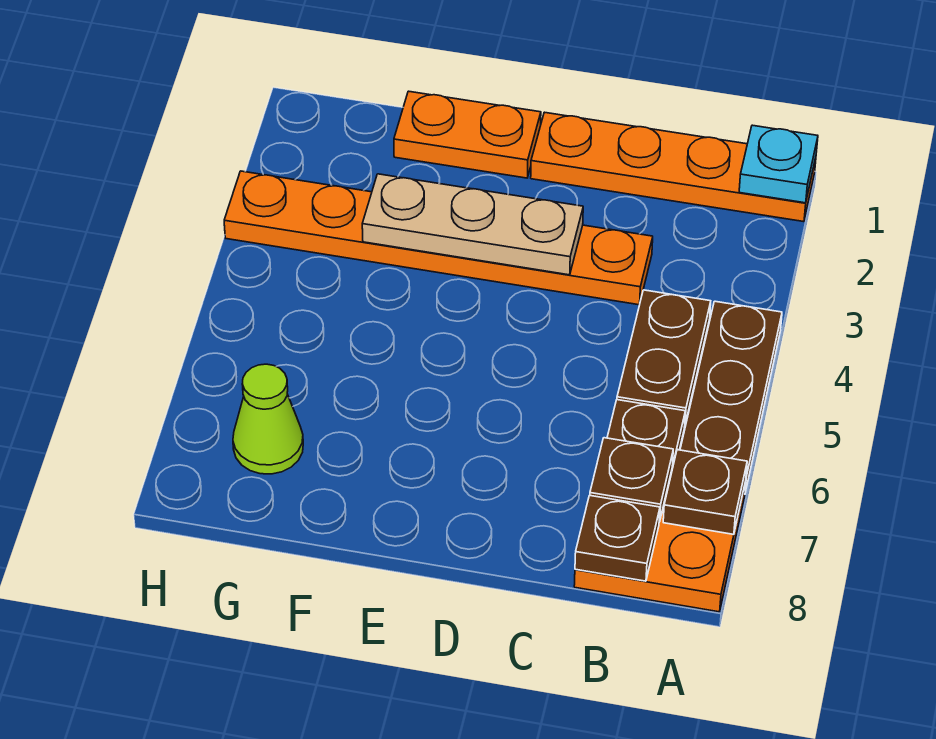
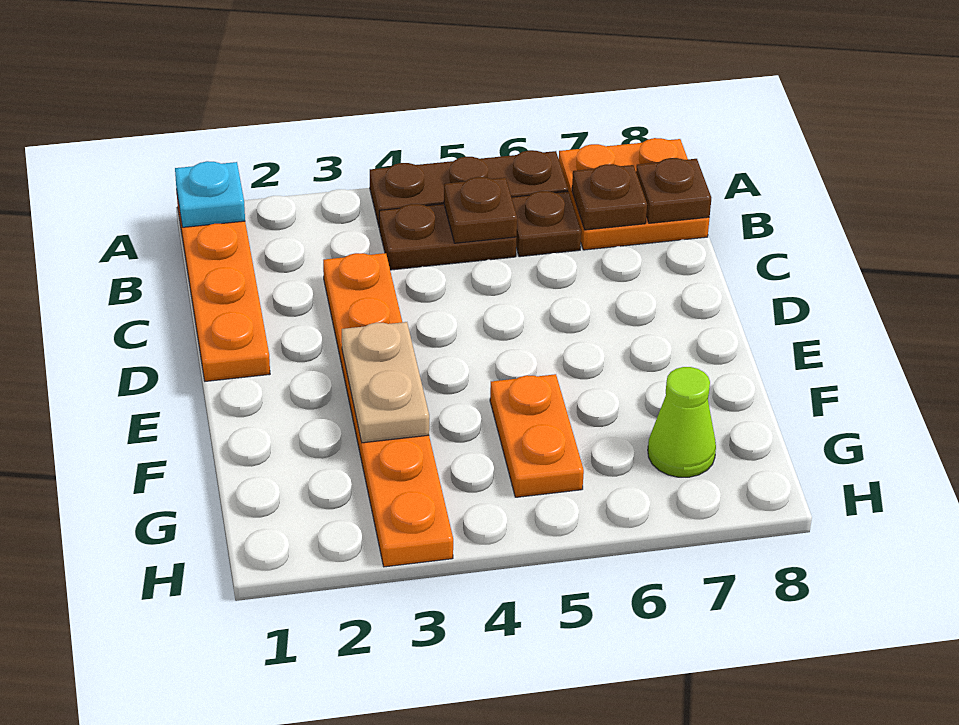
brown 1x1 plate [663,450,747,534] -> brown 1x1 plate moved to [444,177,517,243]
tan 1x3 plate [362,174,583,275] -> tan 1x2 plate [342,322,429,443]
orange 1x2 plate [394,91,541,178] -> orange 1x2 plate moved to [490,374,584,497]

